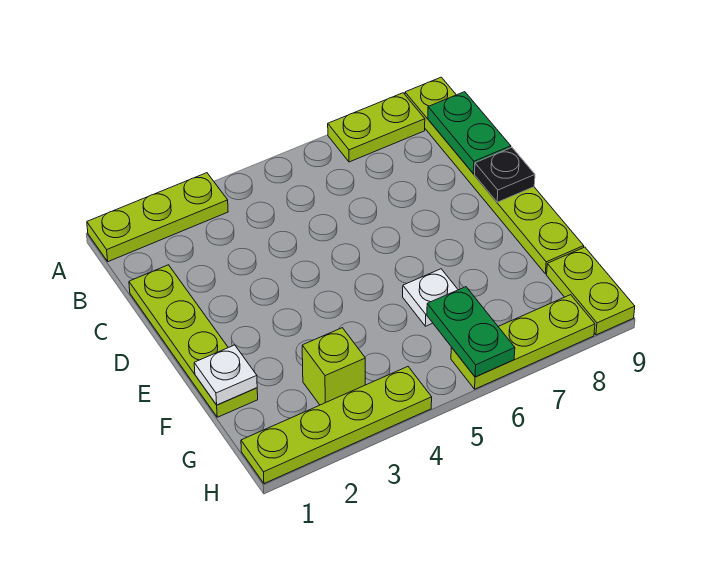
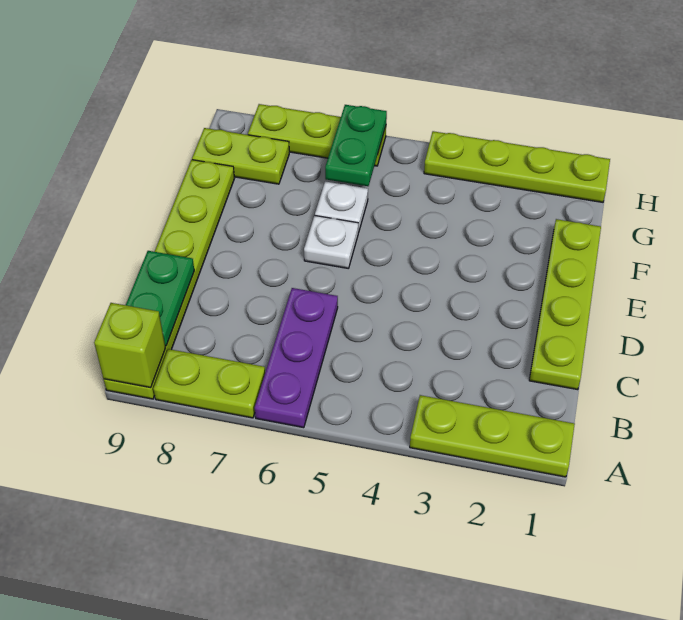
none -> purple 1x3 plate [255,288,338,428]
black 1x1 plate [475,147,535,202] -> none
white 1x1 plate [194,345,257,405] -> white 1x1 plate moved to [304,216,358,268]
lime 1x1 brick [302,328,365,405] -> lime 1x1 brick moved to [94,303,165,388]
lime 1x2 plate [547,247,635,335] -> lime 1x2 plate turned to [192,128,289,184]

